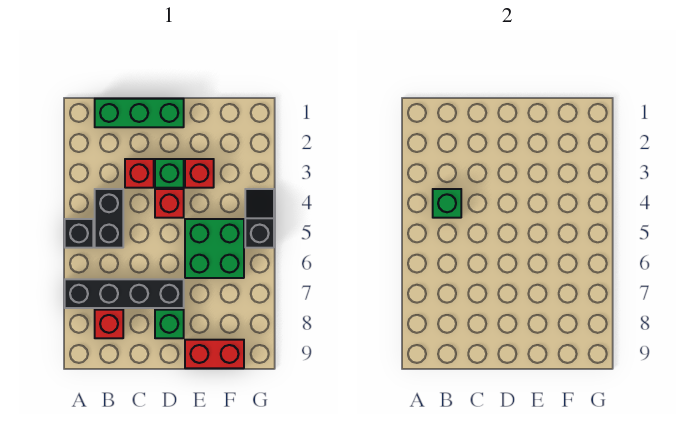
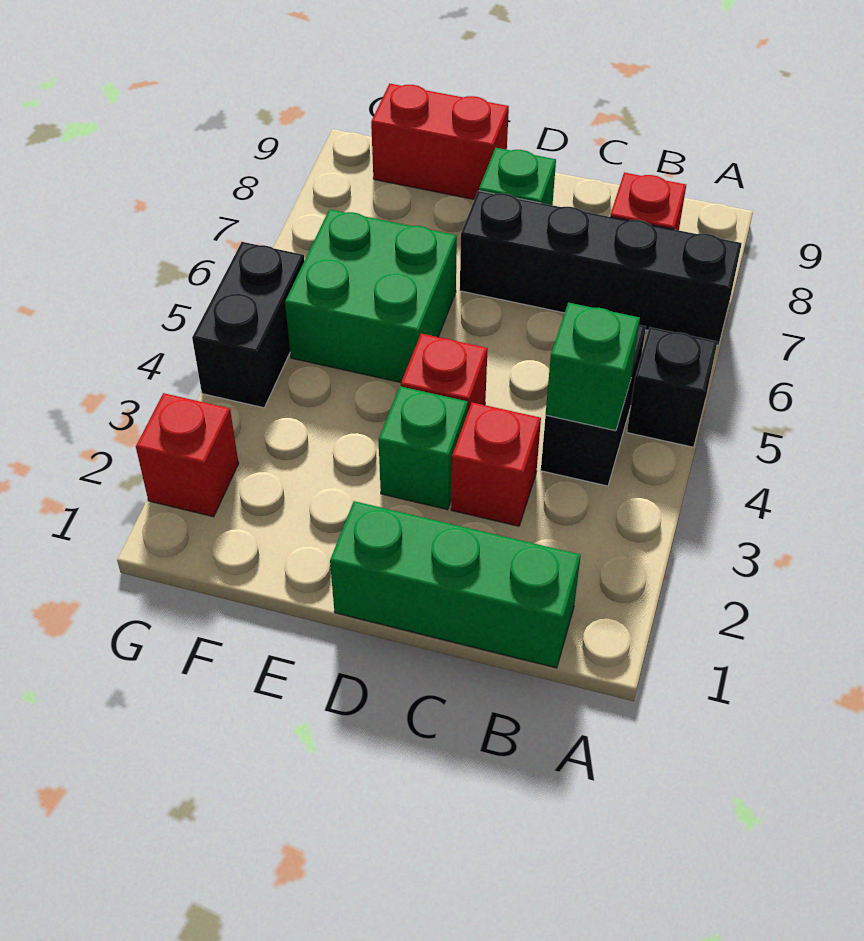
red 1x1 brick [185,159,214,188] -> red 1x1 brick moved to [136,393,239,517]
black 1x2 slope [245,189,274,248] -> black 1x2 brick [192,242,304,408]

